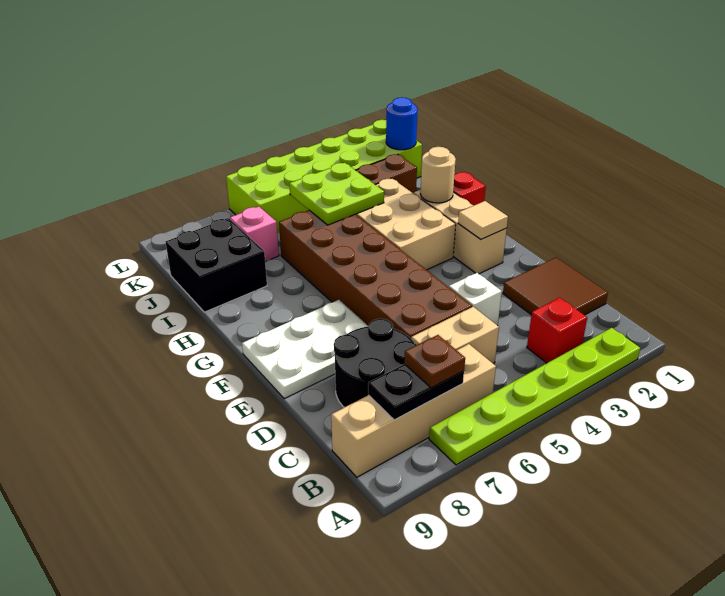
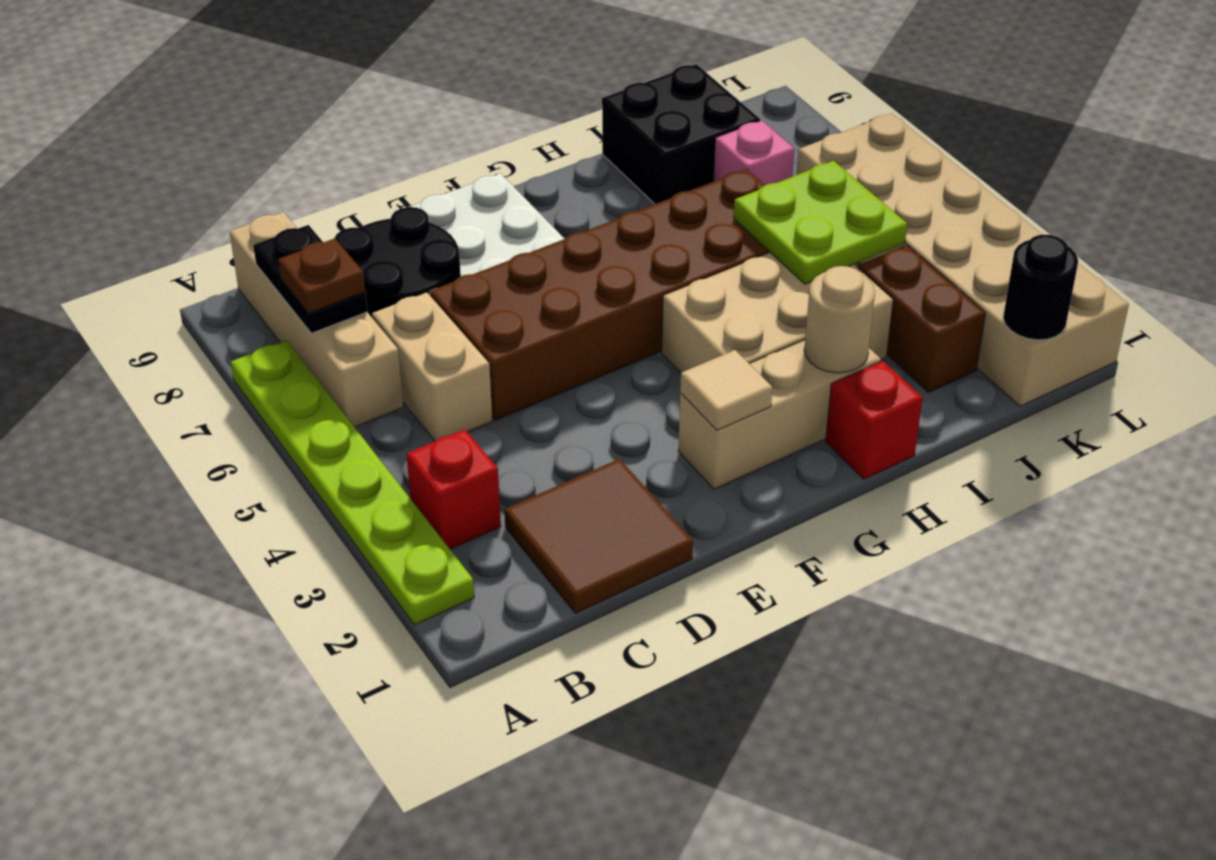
white 1x1 brick [449,273,502,325] -> none
lime 2x6 brick [226,120,422,233] -> tan 2x6 brick [797,113,1129,406]
blue 1x1 round brick [386,97,418,150] -> black 1x1 round brick [1003,234,1078,340]

